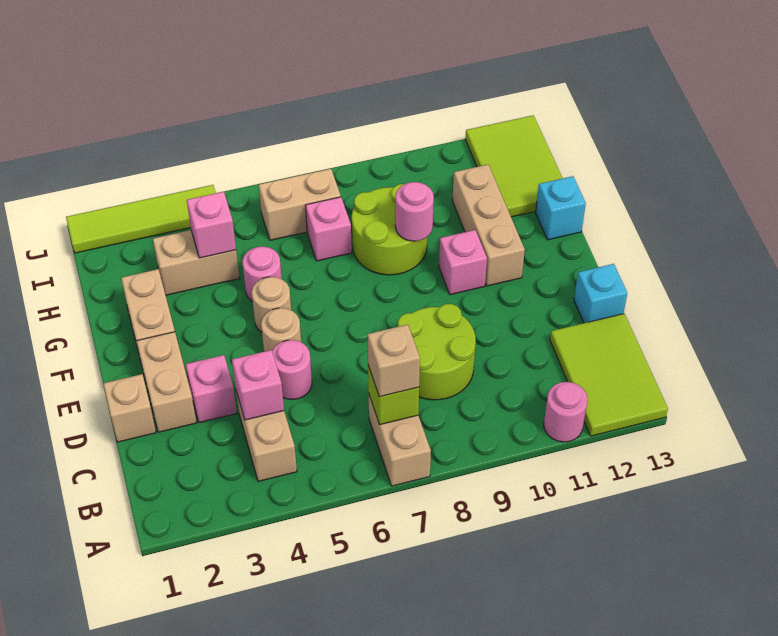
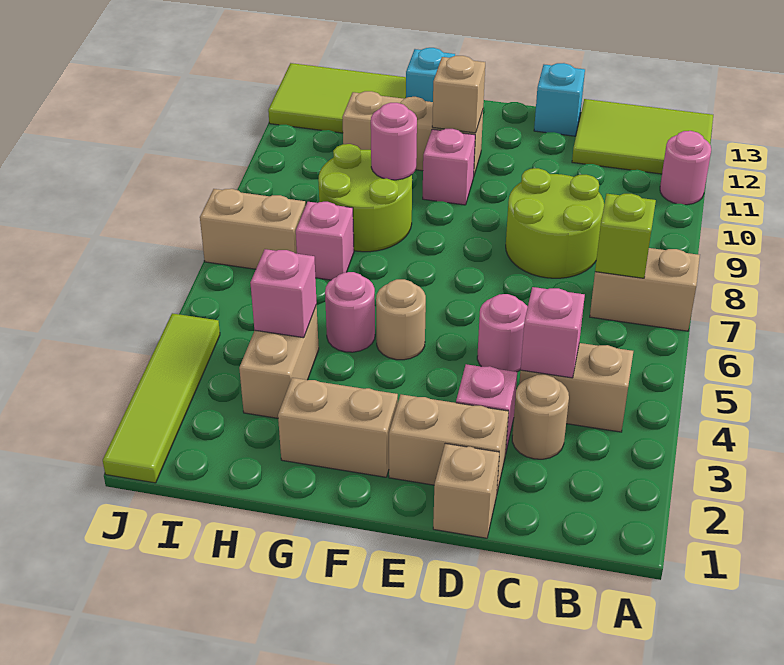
tan 1x1 brick [367,325,420,397] -> tan 1x1 brick moved to [432,56,485,133]
tan 1x1 round brick [261,308,301,352] -> tan 1x1 round brick moved to [512,375,569,459]
tan 1x2 brick [259,169,341,240] -> tan 1x2 brick turned to [200,189,305,269]

